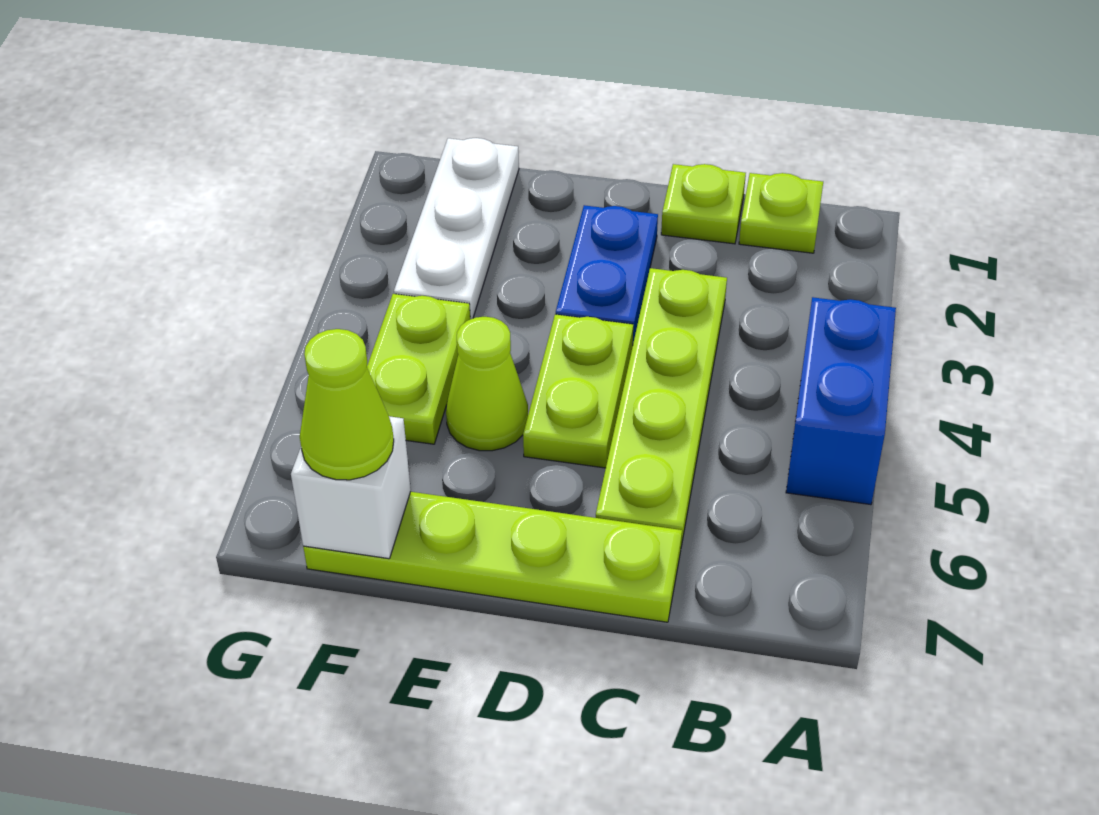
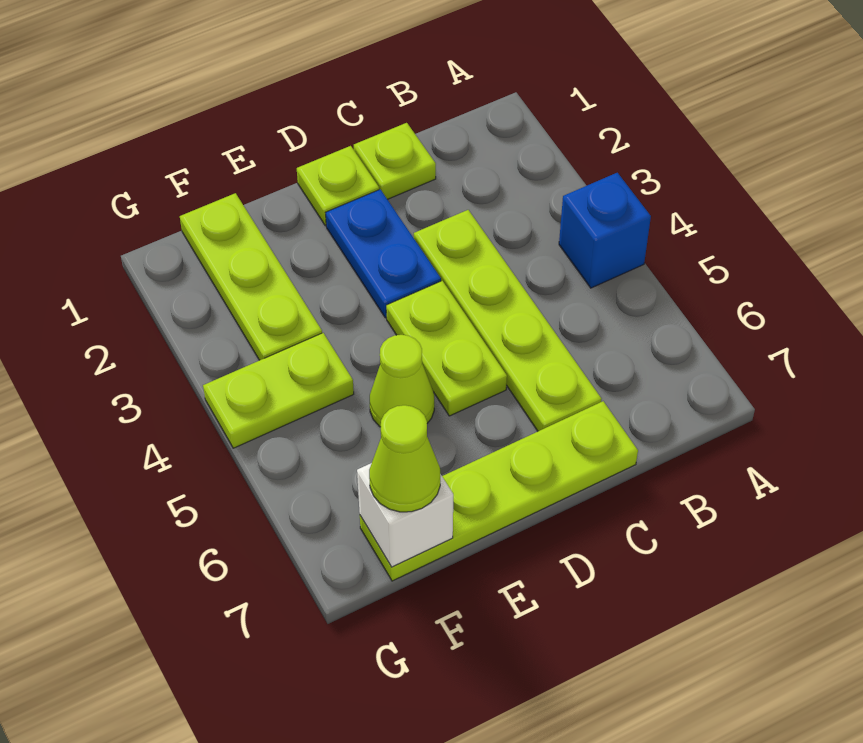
blue 1x2 brick [786,297,896,505] -> blue 1x1 brick [559,173,651,288]
lime 1x1 plate [739,173,823,253] -> lime 1x1 plate moved to [297,146,379,226]
white 1x3 plate [394,138,519,319] -> lime 1x3 plate [180,193,322,360]
lime 1x2 plate [367,294,470,444] -> lime 1x2 plate turned to [203,333,354,448]

